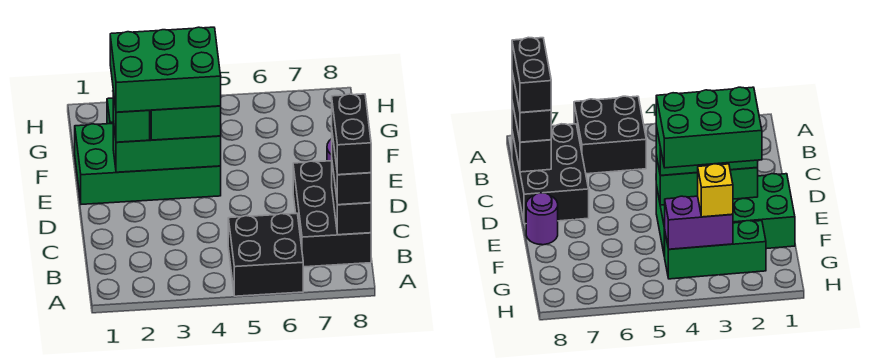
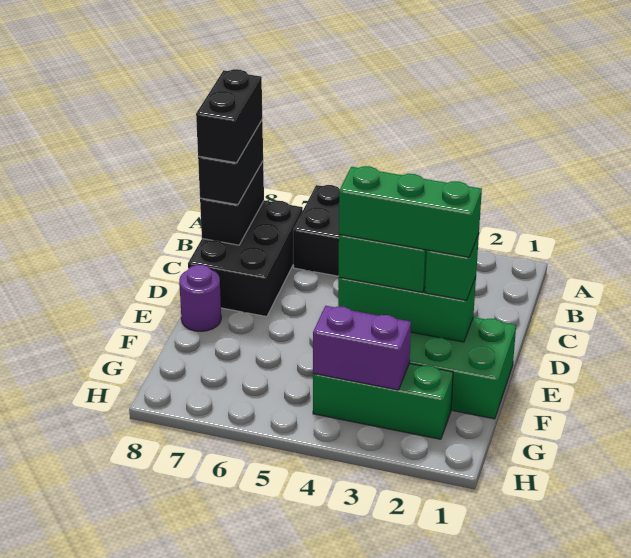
green 2x3 brick [110,27,221,112] -> green 1x3 brick [339,166,482,257]
yellow 1x1 brick [697,164,733,217] -> none

